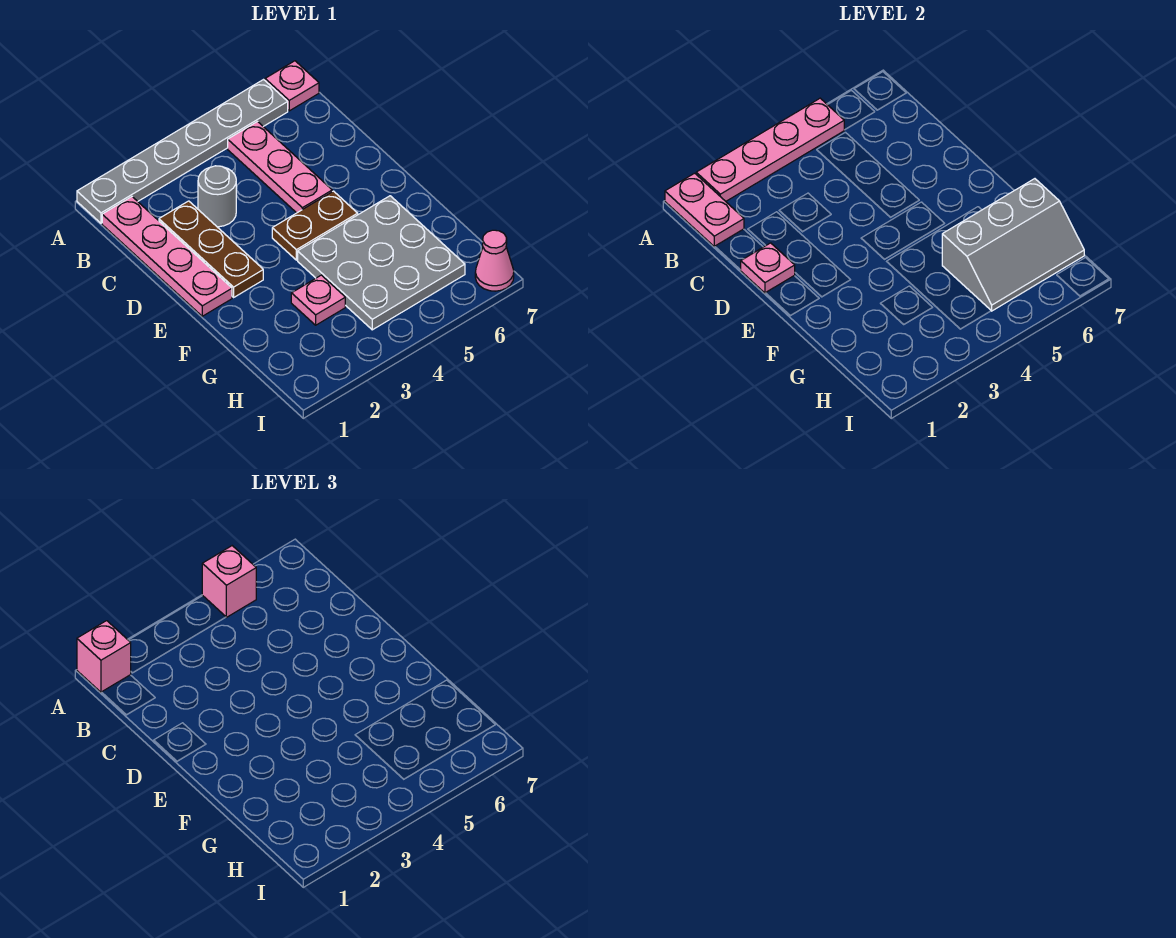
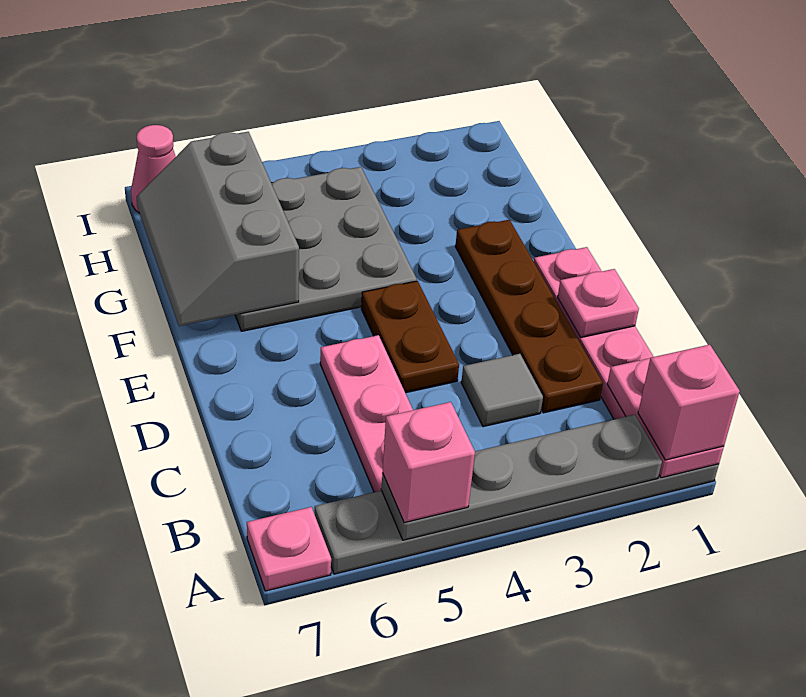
pink 1x4 plate [696,98,844,201] -> grey 1x4 plate [381,415,662,540]
brown 1x3 plate [159,201,263,297] -> brown 1x4 plate [455,220,603,413]
grey 1x1 round brick [198,166,236,227] -> grey 1x1 tile [461,354,543,427]
brown 1x2 plate [272,191,358,260] -> brown 1x2 plate turned to [361,281,459,393]
pink 1x1 plate [291,275,345,325] -> none
grey 2x3 slope [942,179,1084,311] -> grey 2x3 slope turned to [137,132,299,326]

